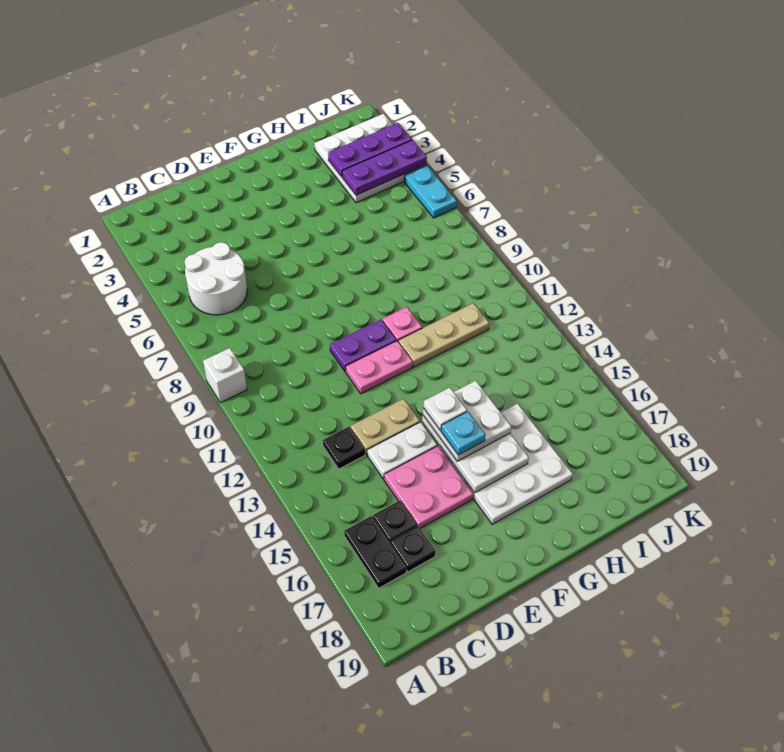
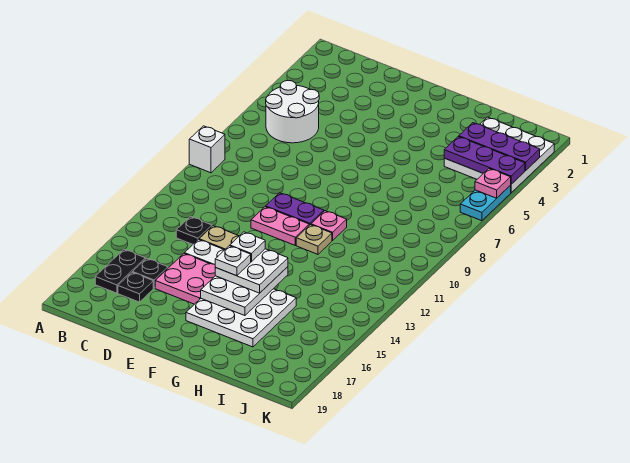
cyan 1x1 plate [441,412,486,455] -> white 1x1 plate [215,246,251,276]
tan 1x3 plate [398,303,490,367] -> tan 1x1 plate [296,225,332,254]
none -> pink 1x1 plate [475,169,511,198]

